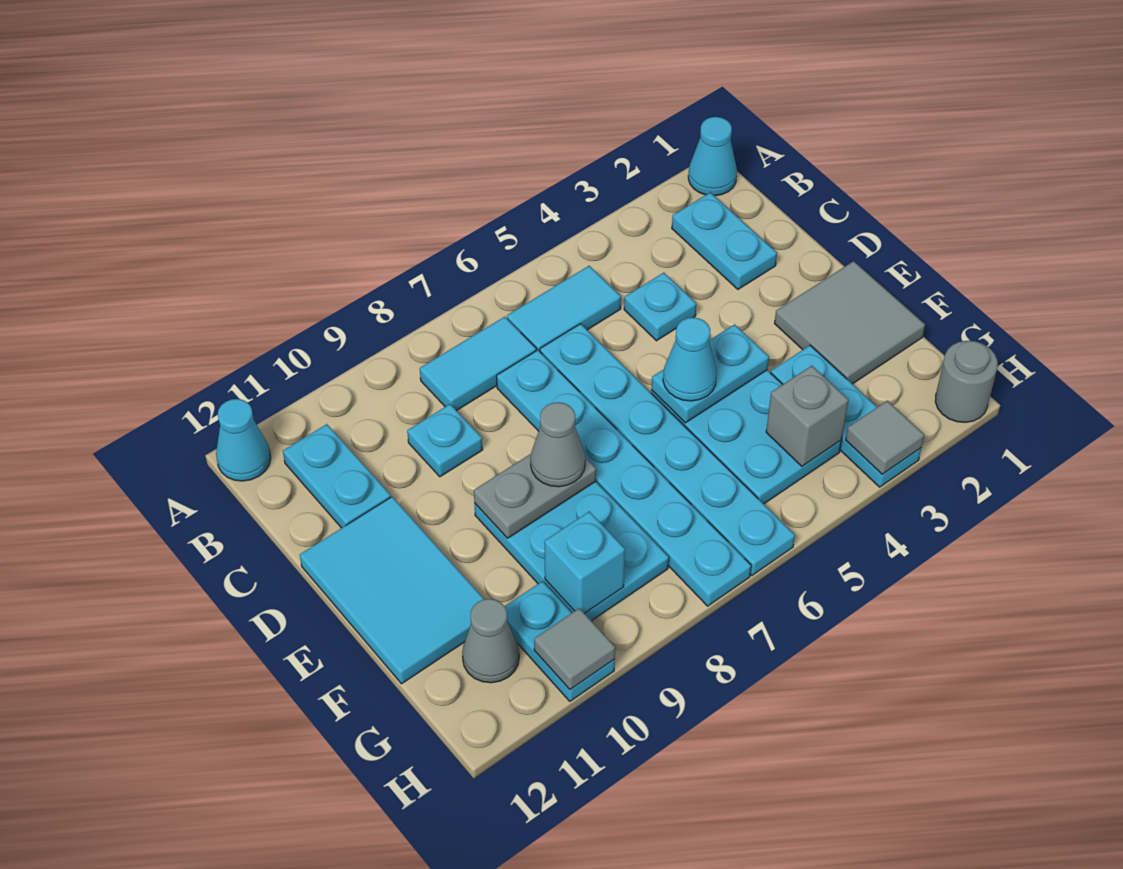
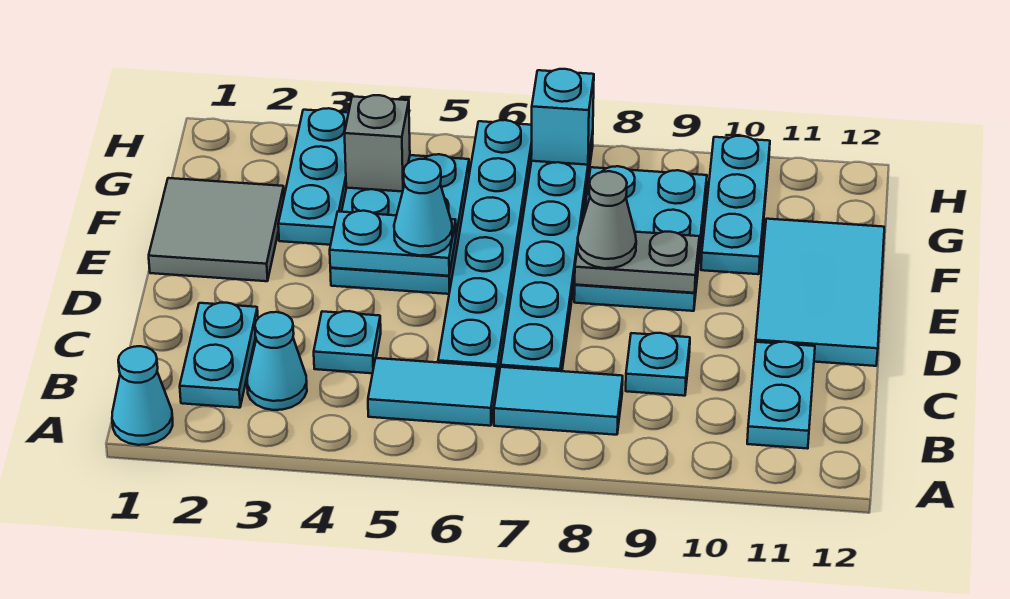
cyan 1x1 cone [216,399,271,481] -> cyan 1x1 cone moved to [247,312,307,410]
cyan 1x1 brick [544,511,625,613] -> cyan 1x1 brick moved to [531,69,594,165]
cyan 1x2 plate [505,581,615,701] -> cyan 1x3 plate [701,136,770,274]
grey 1x1 cone [462,599,519,683] -> none
grey 1x1 round brick [935,341,998,422] -> none
grey 1x1 tile [846,401,924,474] -> none
grey 1x1 tile [534,608,615,689] -> none

